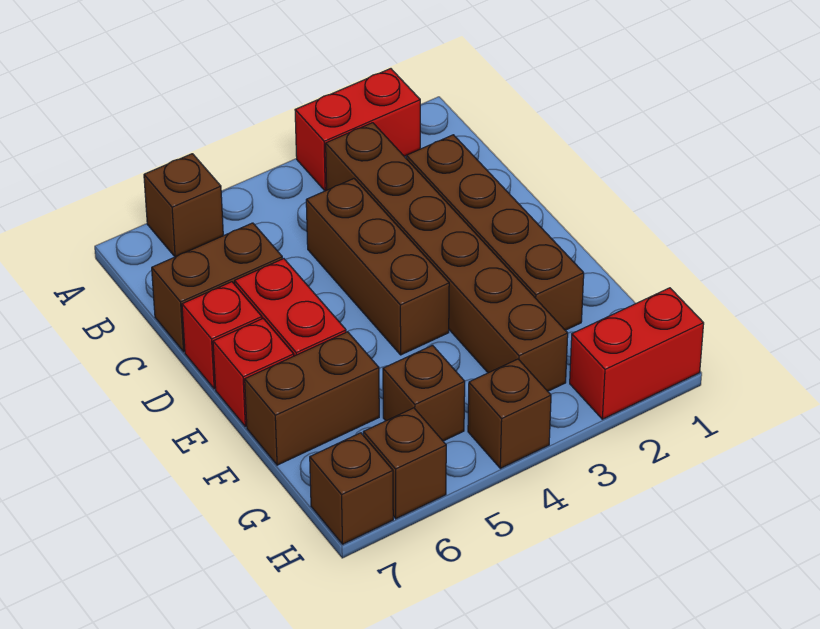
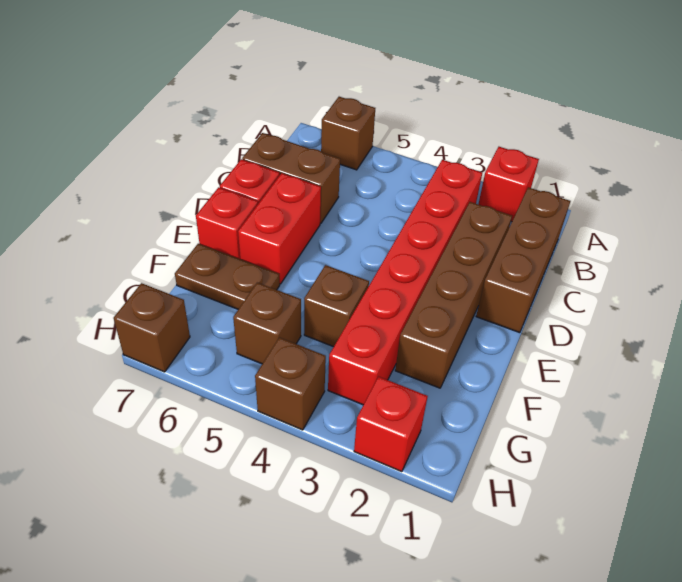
red 1x2 brick [295,69,420,191] -> red 1x1 brick [478,147,539,222]
brown 1x6 brick [326,123,568,391] -> red 1x6 brick [328,160,482,405]
brown 1x3 brick [306,179,449,355] -> brown 1x3 brick moved to [476,187,570,333]
brown 1x2 brick [245,332,379,465] -> brown 1x2 plate [175,244,280,309]
red 1x2 brick [570,288,704,419] -> red 1x1 brick [354,377,428,472]
brown 1x1 brick [363,408,446,519] -> brown 1x1 brick moved to [304,265,369,347]

